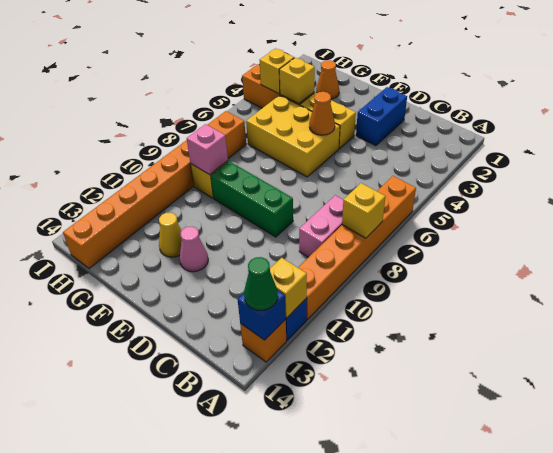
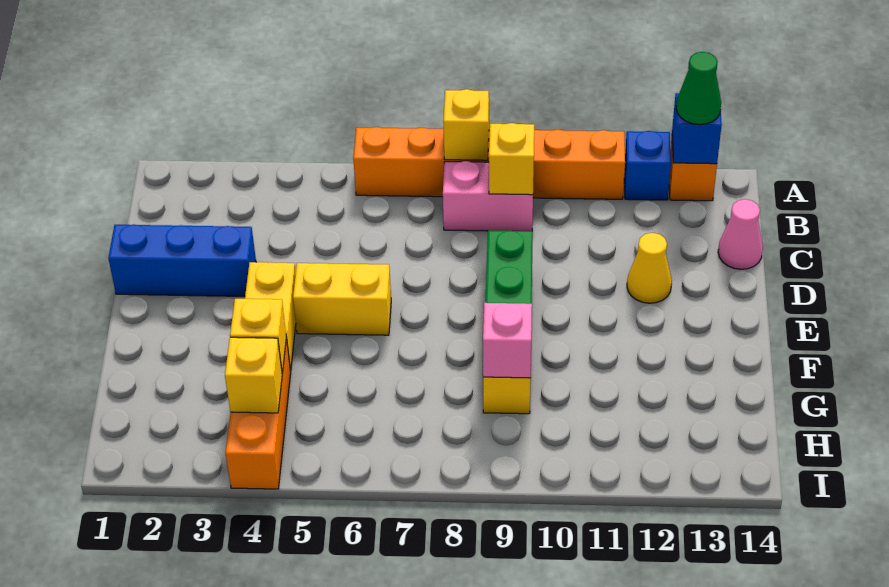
yellow 1x1 brick [270,258,307,318] -> yellow 1x1 brick moved to [489,123,534,195]
blue 1x2 brick [356,87,407,146] -> blue 1x3 brick [108,225,256,296]
yellow 2x3 brick [246,95,340,177] -> yellow 1x2 brick [293,263,391,335]
orange 1x1 cone [309,92,335,135] -> none
pink 1x1 cone [180,226,208,272] -> pink 1x1 cone moved to [718,199,763,269]
yellow 1x1 cone [159,213,182,257] -> yellow 1x1 cone moved to [627,233,672,303]
orange 1x1 cone [316,60,339,99] -> none
orange 1x8 brick [63,111,246,269] -> none

